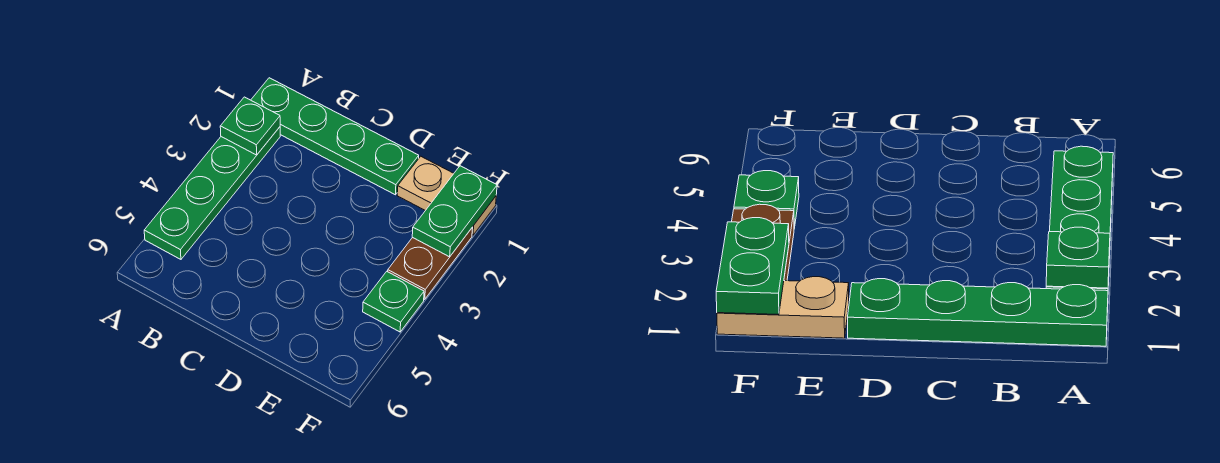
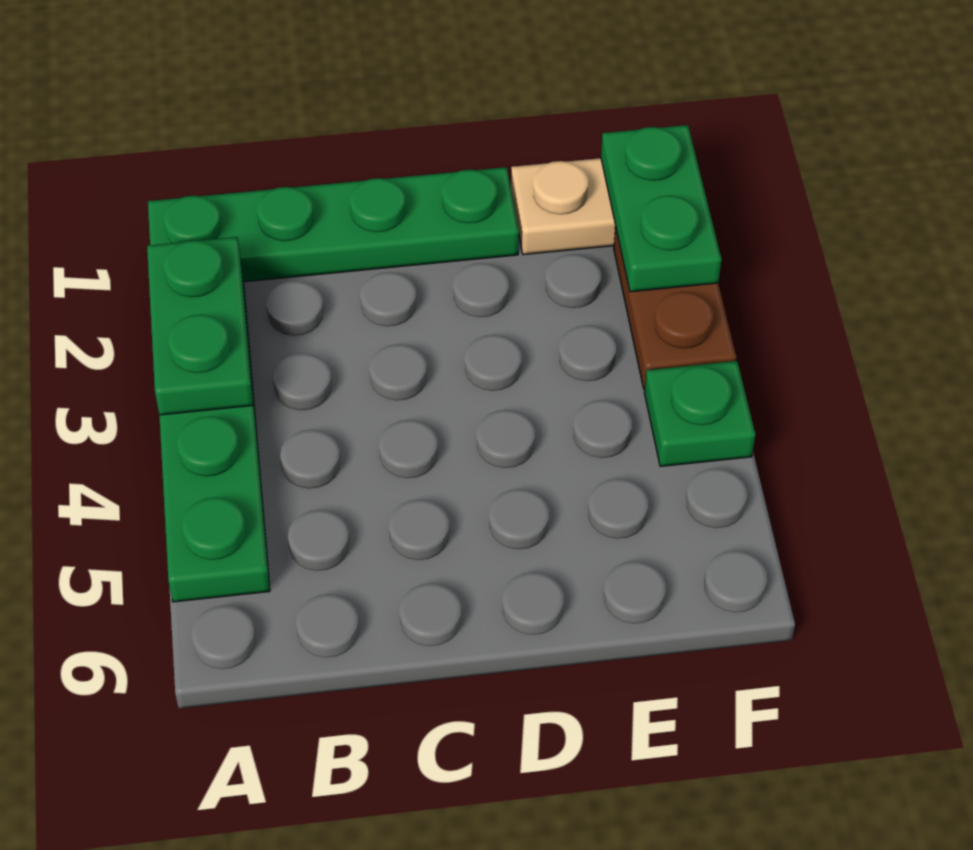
green 1x1 plate [220,97,280,155] -> green 1x2 plate [147,237,253,415]

